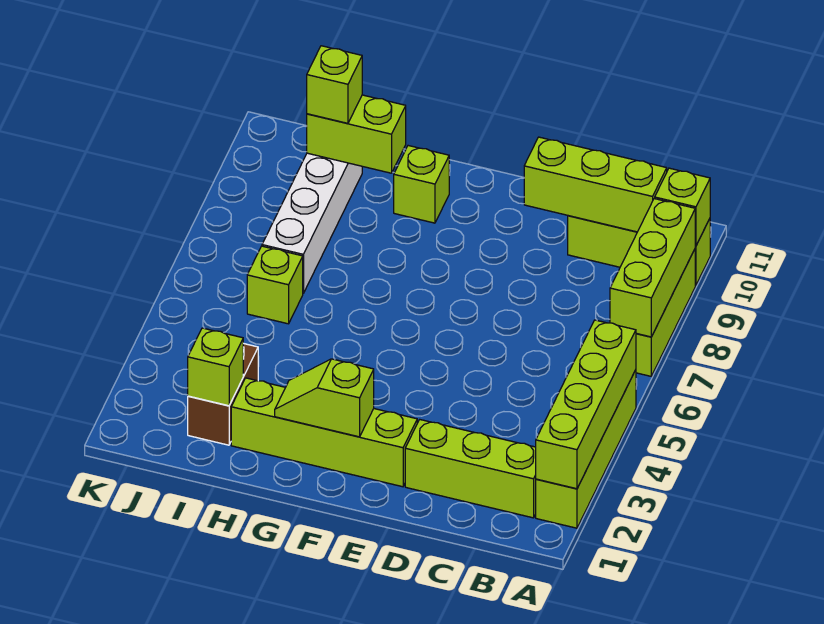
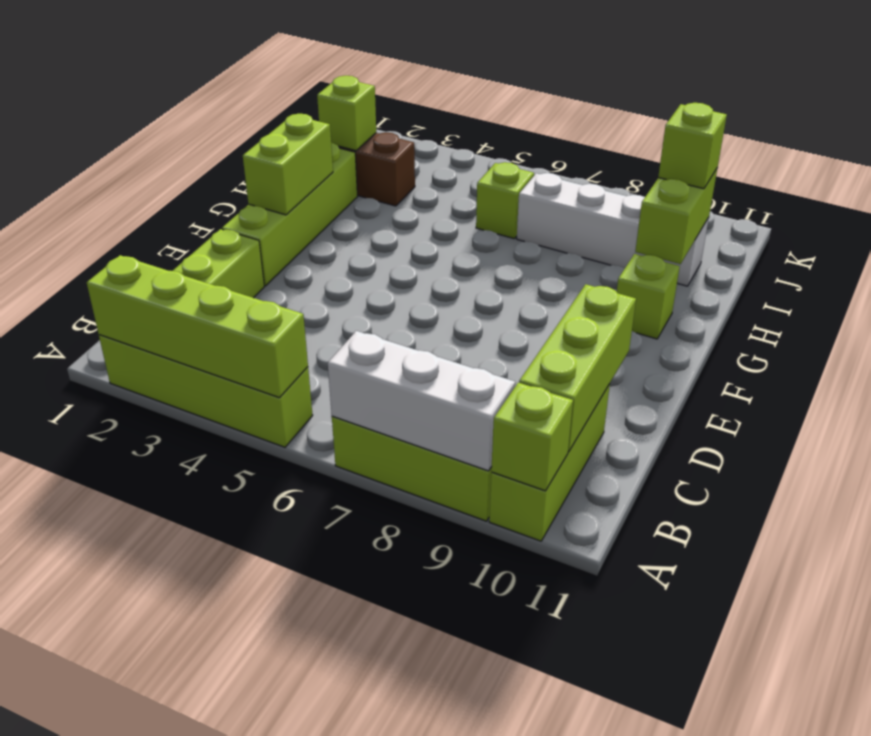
lime 1x3 brick [610,199,695,337] -> white 1x3 brick [328,331,515,471]
lime 1x2 slope [275,359,374,437] -> lime 1x2 brick [243,114,333,215]

